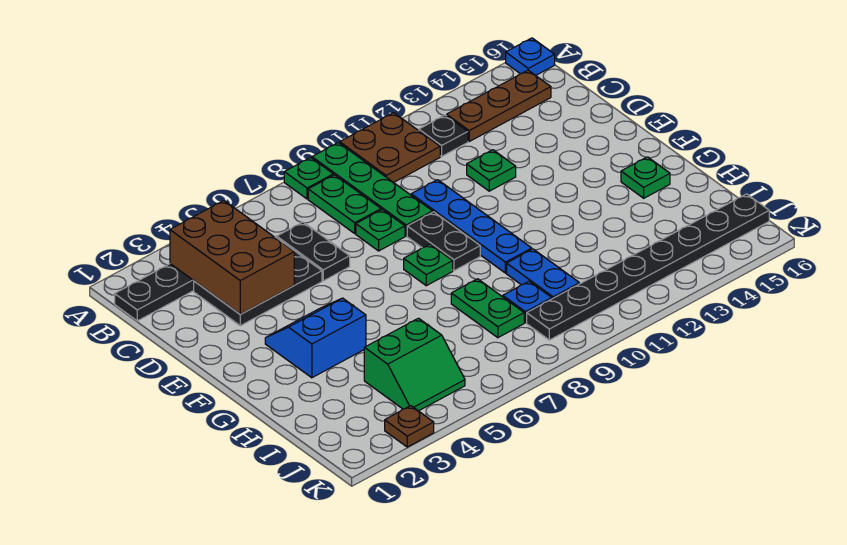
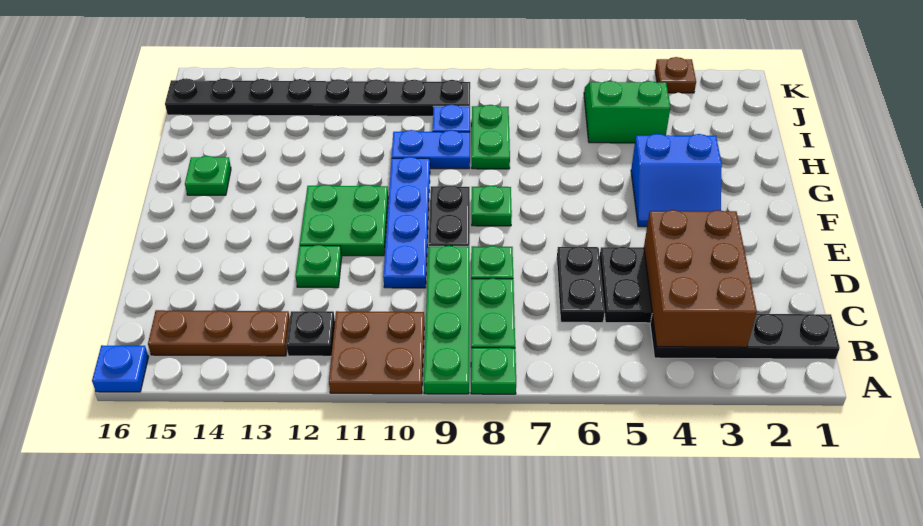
none -> green 2x2 plate [300,185,388,256]
blue 1x2 plate [507,249,579,299] -> blue 1x2 plate turned to [392,130,470,169]

